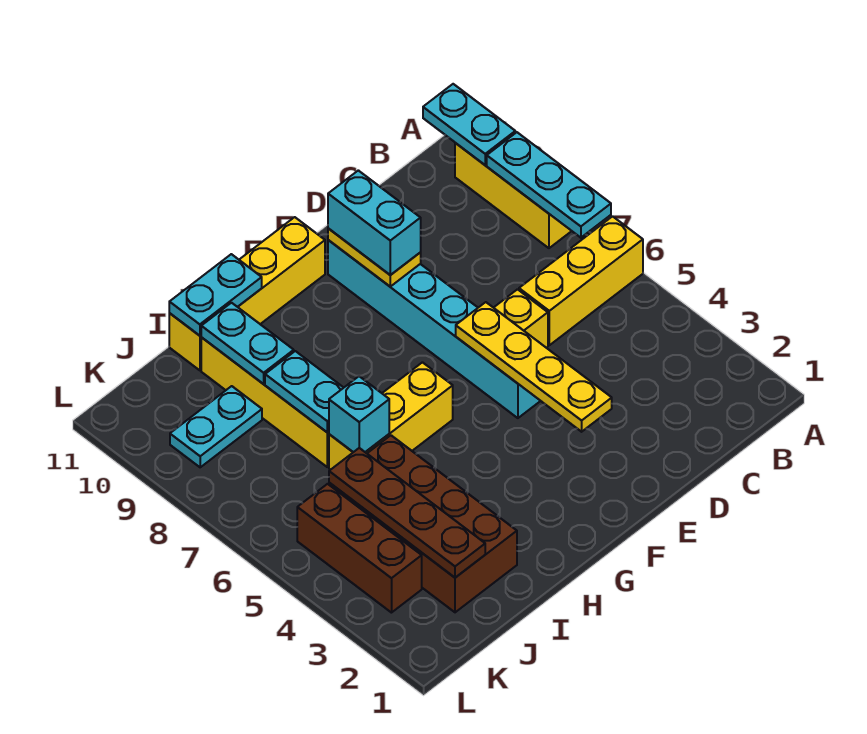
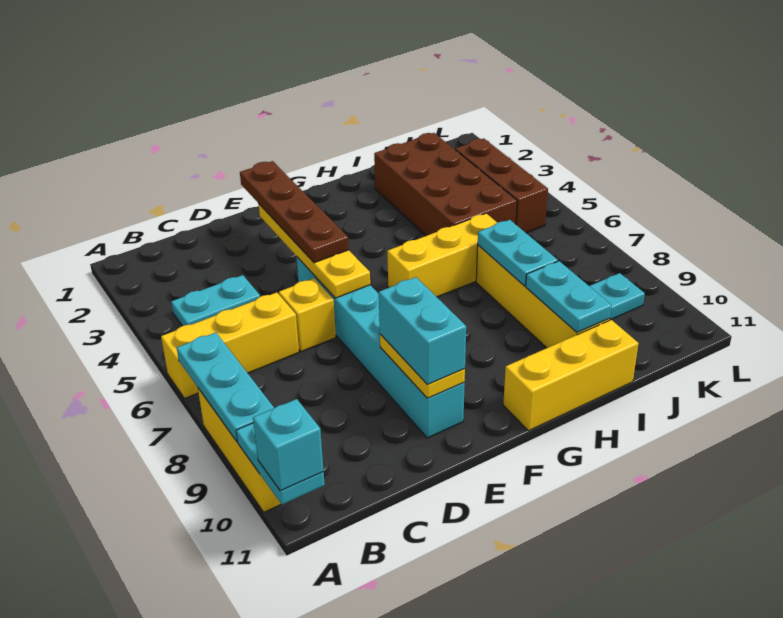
yellow 1x4 brick [169,217,325,370] -> yellow 1x3 brick [503,320,639,431]
cyan 1x2 plate [169,254,262,336] -> cyan 1x2 plate moved to [171,275,260,326]
cyan 1x1 brick [329,376,389,452] -> cyan 1x1 brick moved to [253,399,324,491]
brown 1x4 plate [329,448,485,578] -> brown 1x4 plate moved to [240,161,349,263]

